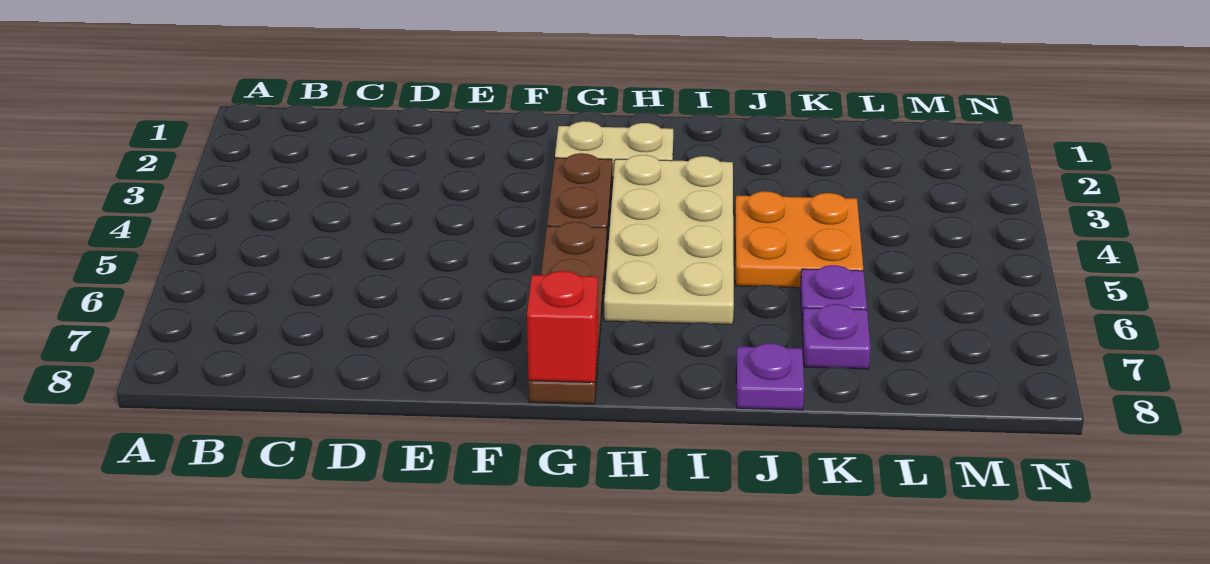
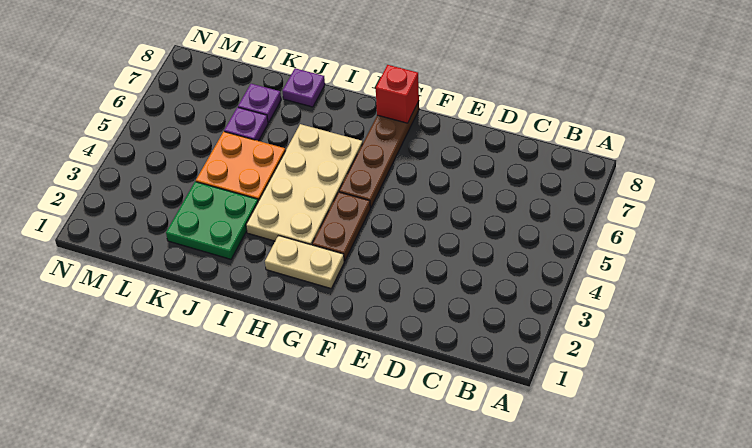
none -> green 2x2 plate [166,182,258,259]

